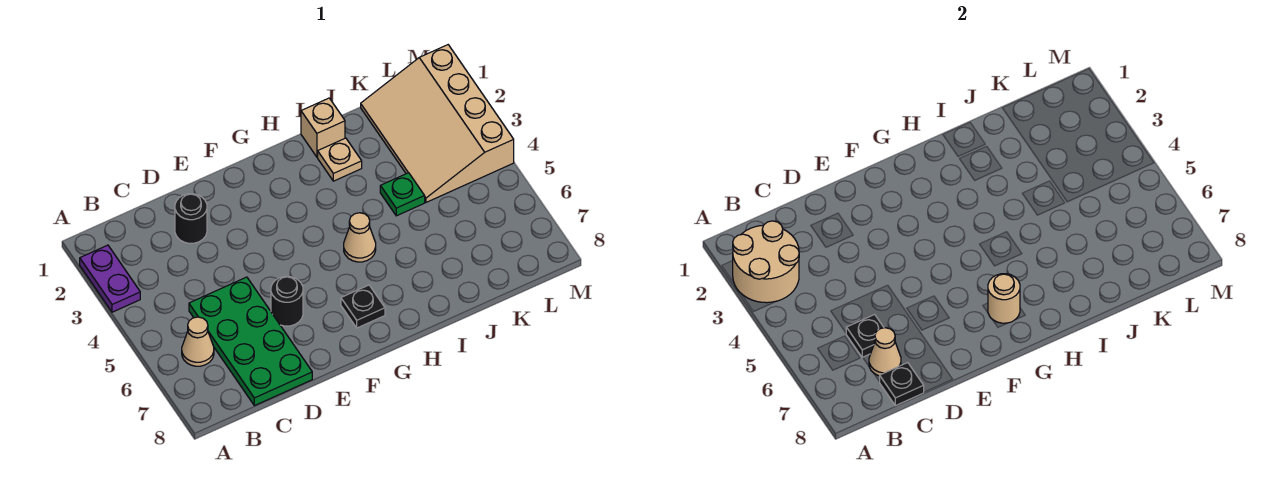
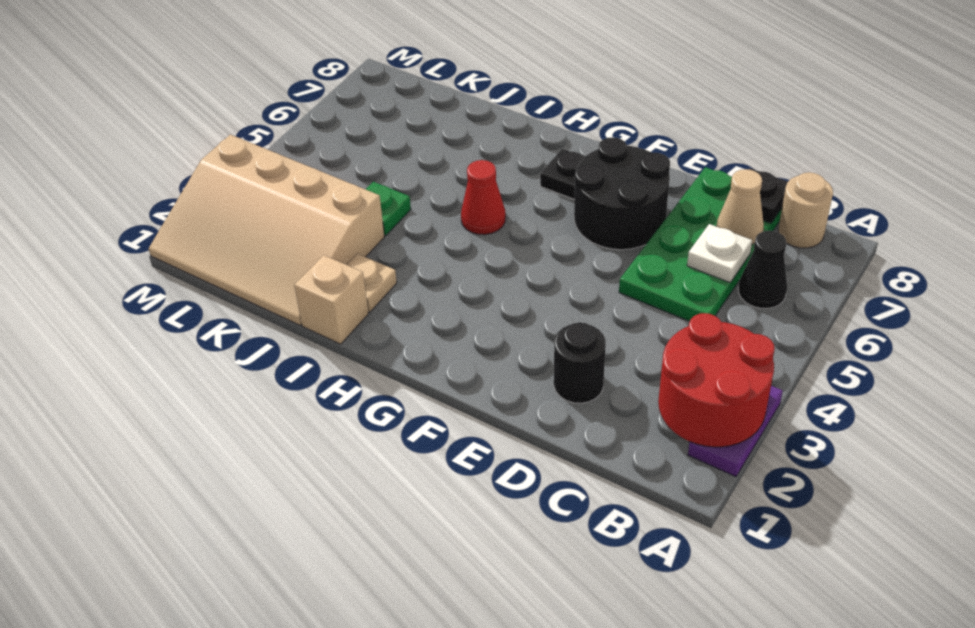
tan 2x2 round brick [733,221,799,303] -> red 2x2 round brick [658,313,775,447]
tan 1x1 cone [182,317,214,366] -> black 1x1 cone [738,231,787,309]
black 1x1 plate [846,314,884,358] -> white 1x1 plate [687,224,752,282]
black 1x1 round brick [271,276,303,326] -> black 2x2 round brick [574,137,670,250]
tan 1x1 round brick [988,274,1020,323] -> tan 1x1 round brick moved to [778,172,833,248]
tan 1x1 cone [344,213,376,262] -> red 1x1 cone [461,160,506,235]
tan 3x4 slope [361,45,514,202] -> tan 3x4 slope turned to [149,135,384,325]

